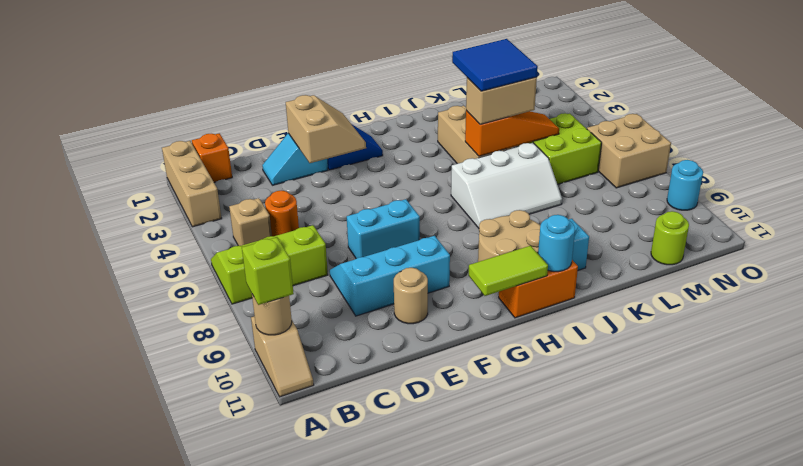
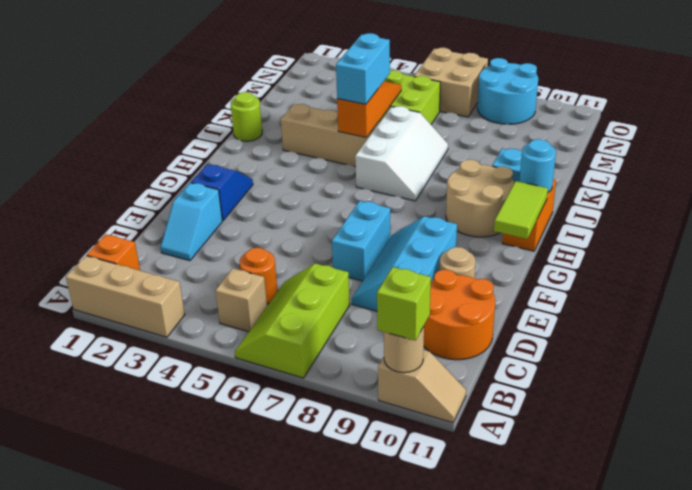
none -> orange 2x2 round brick [424,270,495,360]
tan 2x2 slope [286,95,366,163] -> none
blue 2x2 tile [452,39,538,91] -> none
tan 1x2 brick [466,77,537,125] -> cyan 1x2 brick [336,33,390,104]
lime 1x1 round brick [651,211,689,265] -> lime 1x1 round brick moved to [231,92,262,141]
cyan 1x1 round brick [667,160,703,210] -> cyan 2x2 round brick [477,58,538,124]

